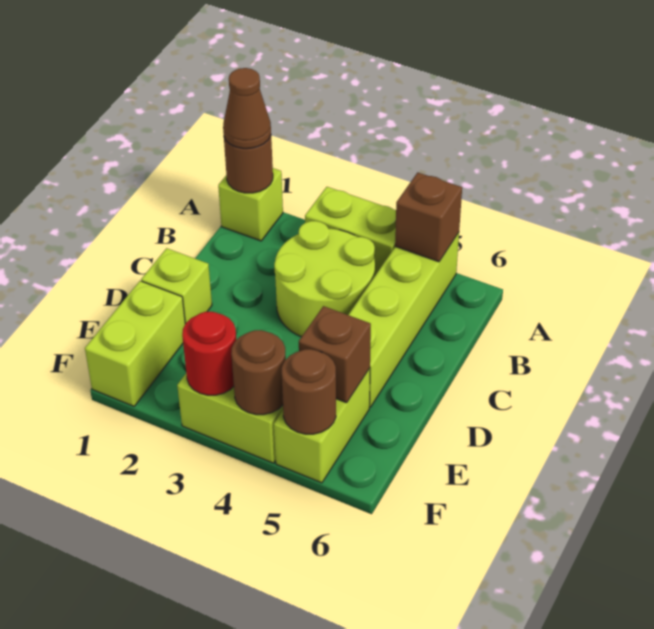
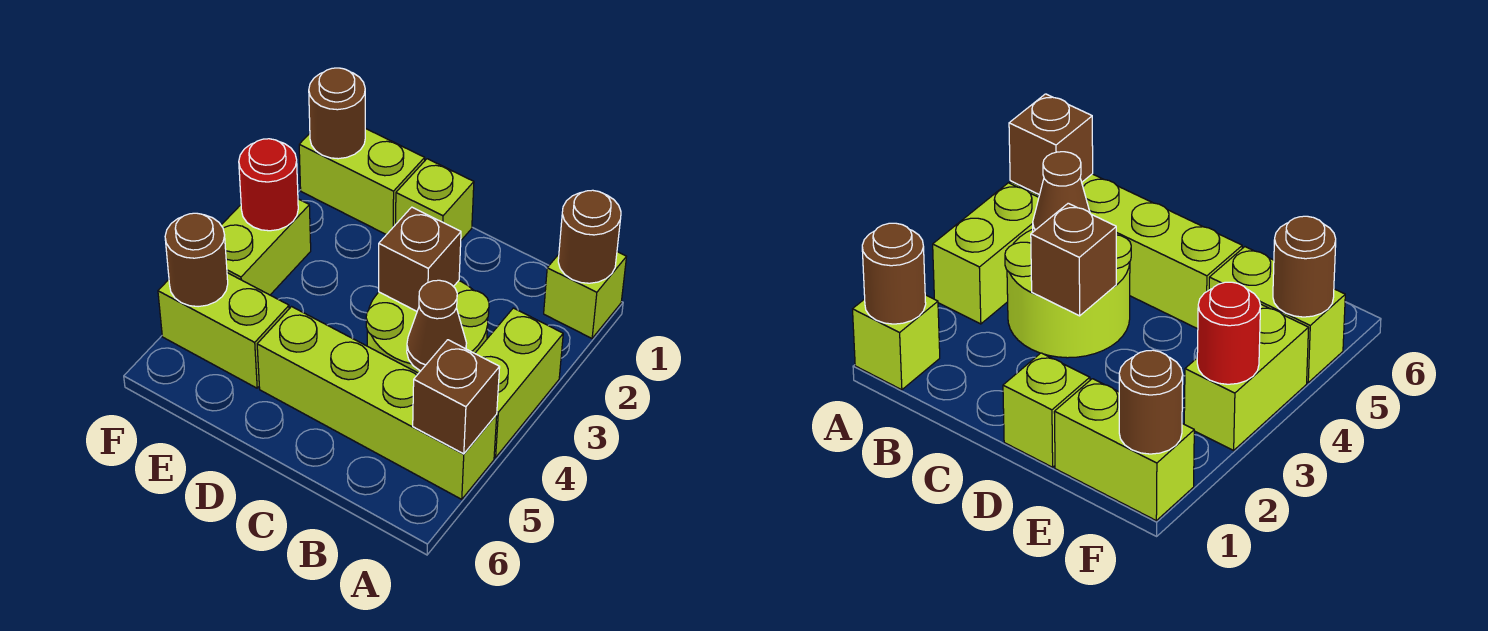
brown 1x1 cone [223,68,271,149] -> brown 1x1 cone moved to [407,280,466,371]
brown 1x1 brick [299,306,371,403] -> brown 1x1 brick moved to [379,207,461,311]
brown 1x1 round brick [231,330,286,415] -> brown 1x1 round brick moved to [309,68,365,159]

